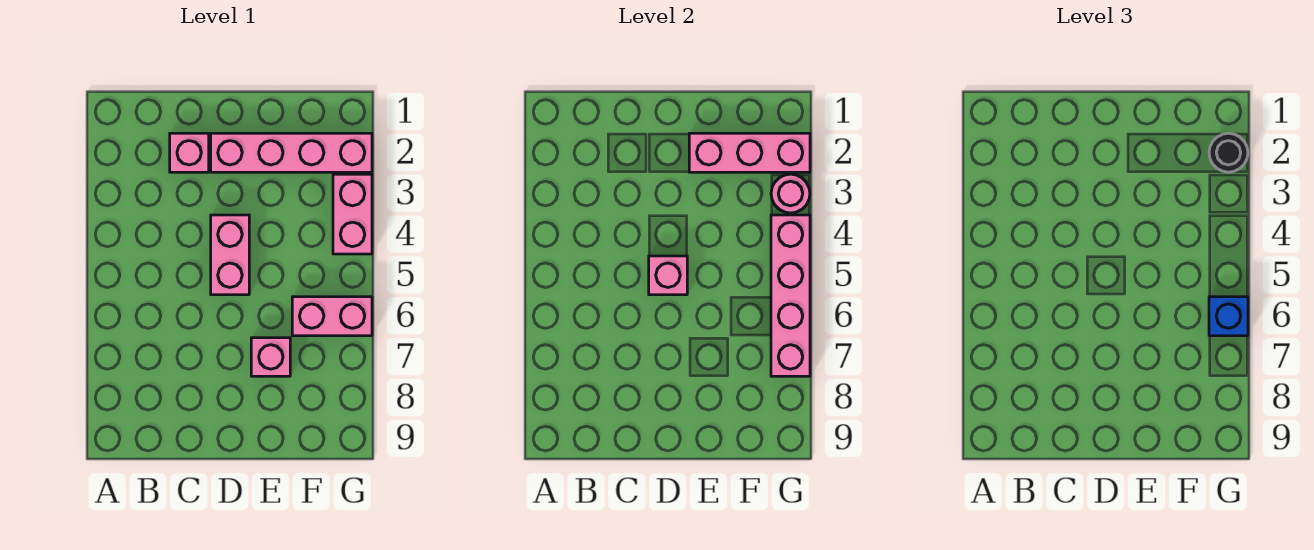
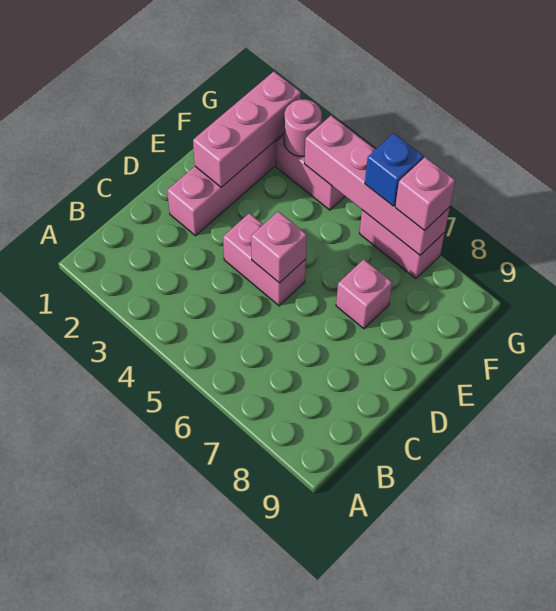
pink 1x1 brick [170,133,209,172] -> pink 1x1 brick moved to [395,157,455,231]
pink 1x2 brick [292,297,372,336] -> pink 1x2 brick turned to [360,210,445,279]
black 1x1 round brick [1209,133,1248,172] -> none

